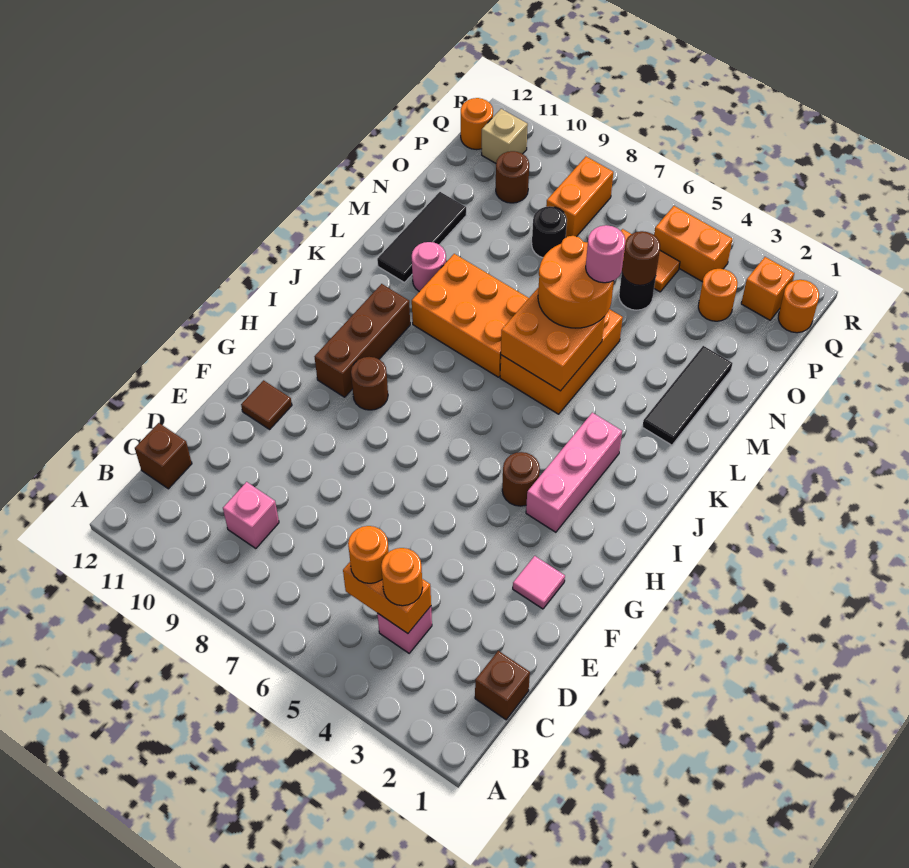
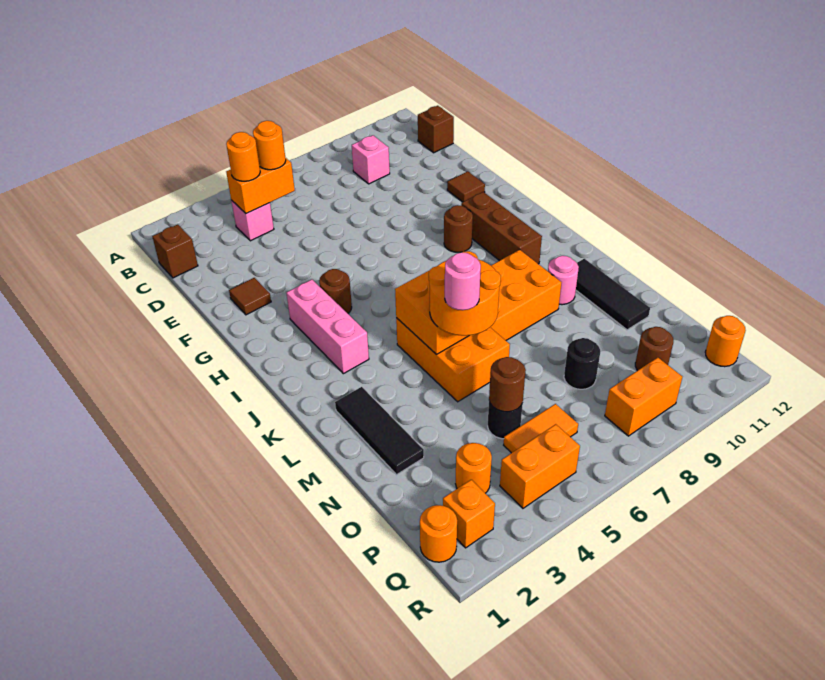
pink 1x1 tile [513,556,565,609] -> brown 1x1 tile [229,278,271,315]
orange 1x2 brick [546,157,613,237] -> orange 1x2 brick turned to [605,358,682,436]
tan 1x1 brick [482,109,528,163] -> none

